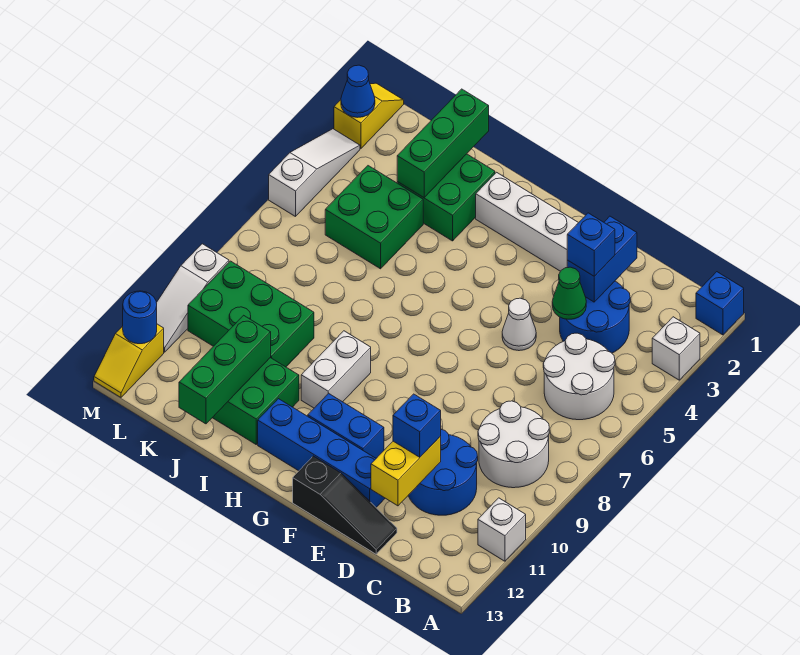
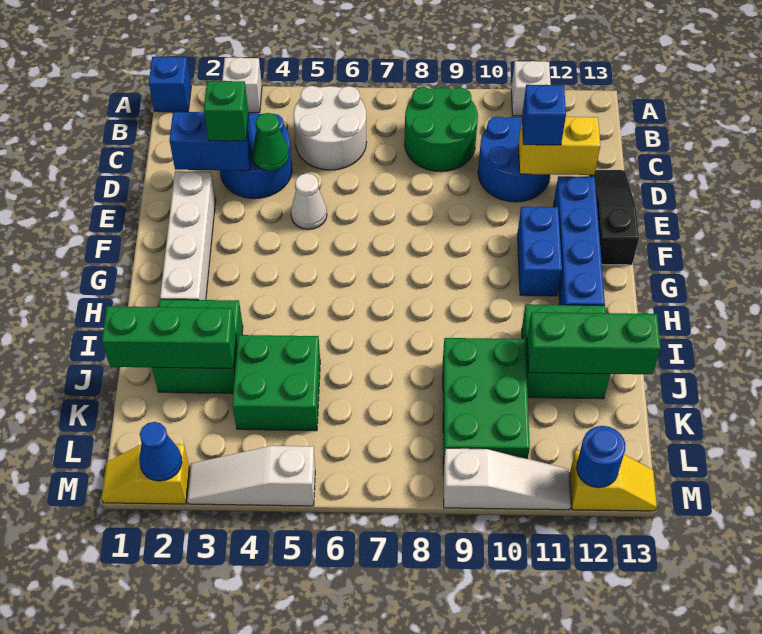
white 2x2 round brick [478,401,549,488] -> green 2x2 round brick [405,87,478,172]
blue 1x1 brick [567,213,615,276] -> green 1x1 brick [204,81,248,141]
white 1x2 brick [301,331,371,408] -> none

